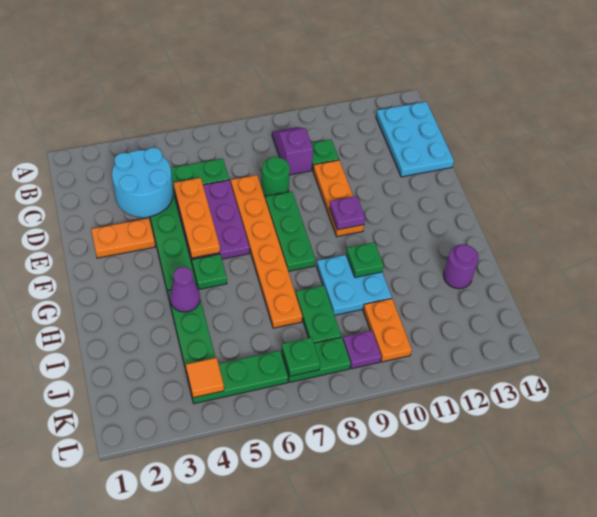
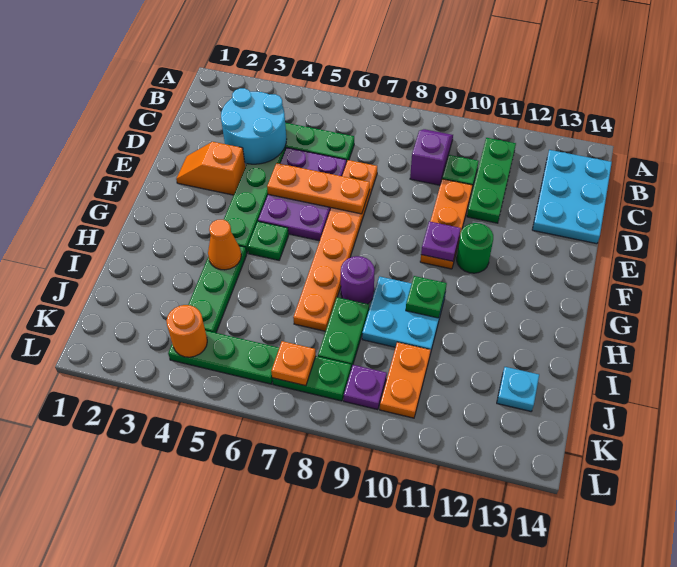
orange 1x3 plate [174,178,220,258] -> orange 1x3 plate turned to [267,163,370,214]
green 1x1 round brick [262,157,290,197] -> green 1x1 round brick moved to [457,223,493,273]
orange 1x2 plate [91,218,155,258] -> orange 1x2 slope [176,142,245,195]
green 1x3 plate [266,192,315,272] -> green 1x3 plate moved to [467,138,516,223]
purple 1x1 cone [170,267,200,312] -> orange 1x1 cone [208,220,241,270]
purple 1x1 round brick [443,244,479,289] -> purple 1x1 round brick moved to [341,256,375,304]
none -> cyan 1x1 plate [497,367,539,411]
orange 1x1 tile [186,358,224,398] -> orange 1x1 round brick [166,305,207,357]
green 1x1 plate [282,337,320,376] -> orange 1x1 plate [271,341,316,386]

